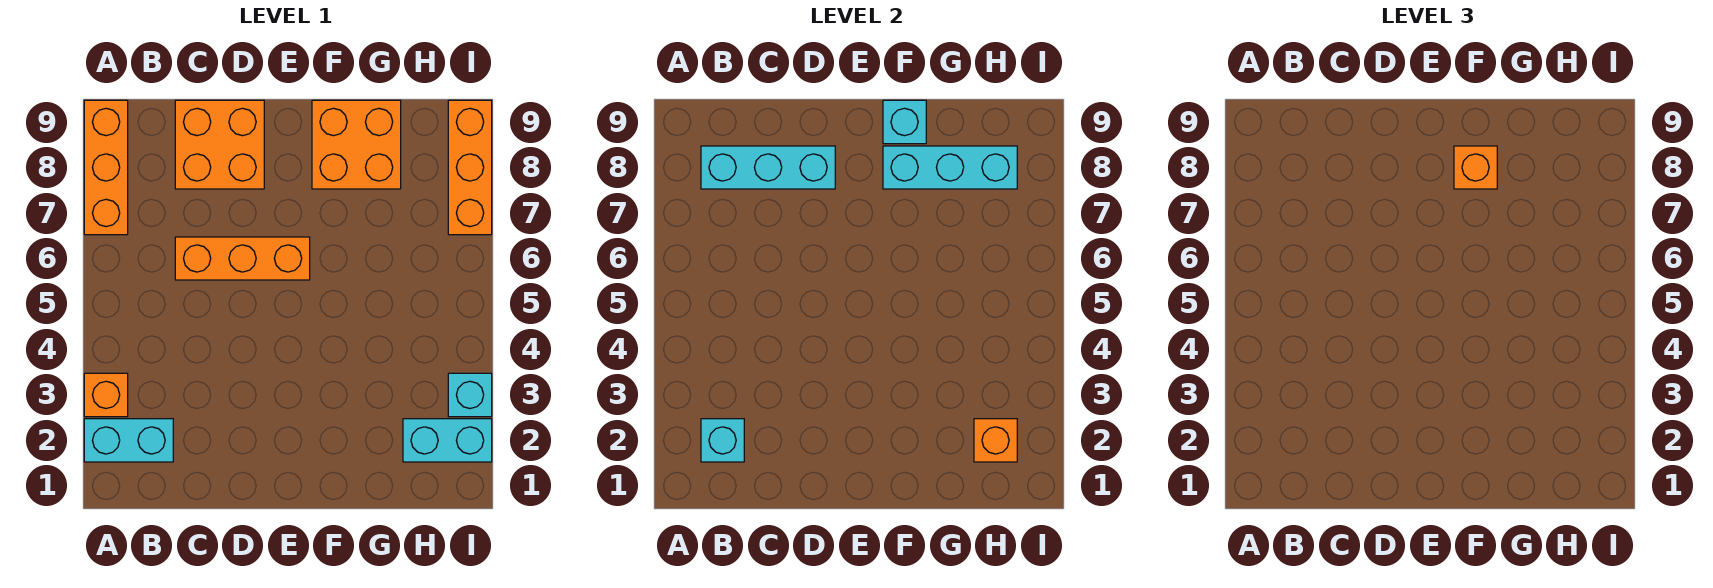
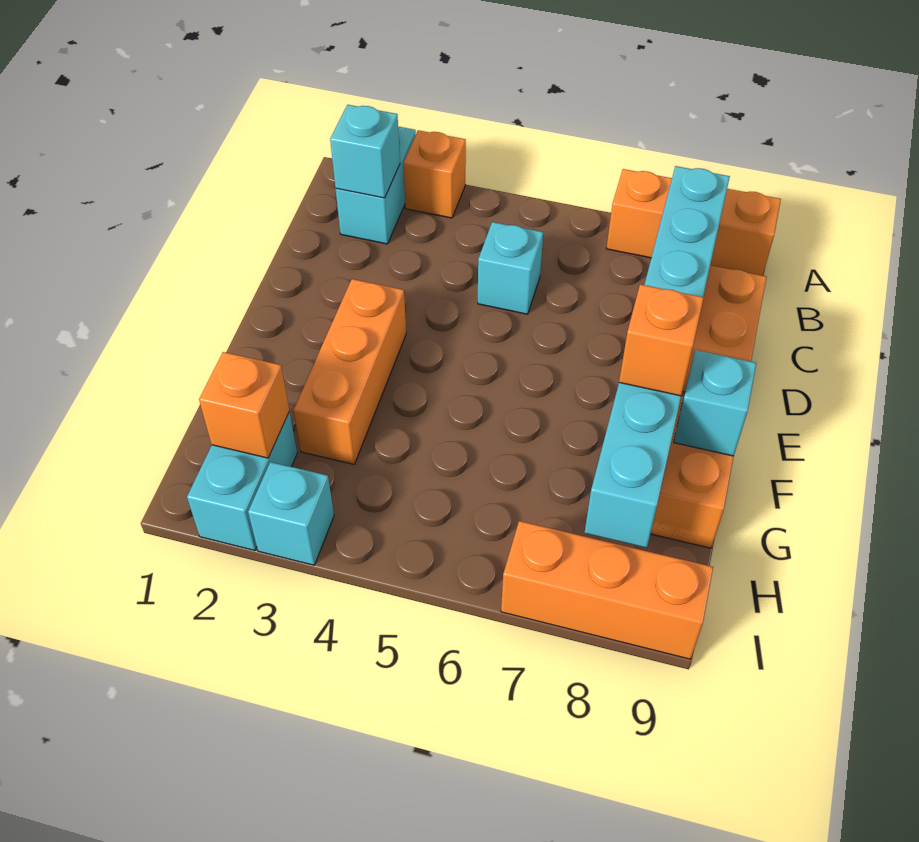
none -> cyan 1x1 brick [478,222,543,314]
orange 1x3 brick [175,237,310,280] -> orange 1x3 brick moved to [293,279,406,464]

